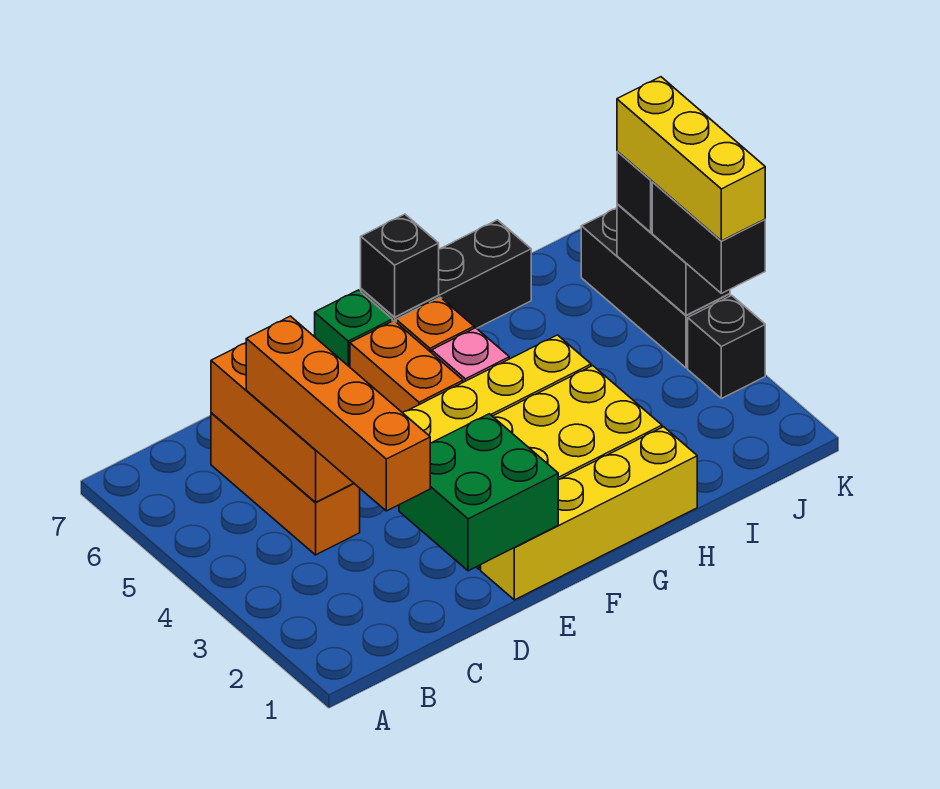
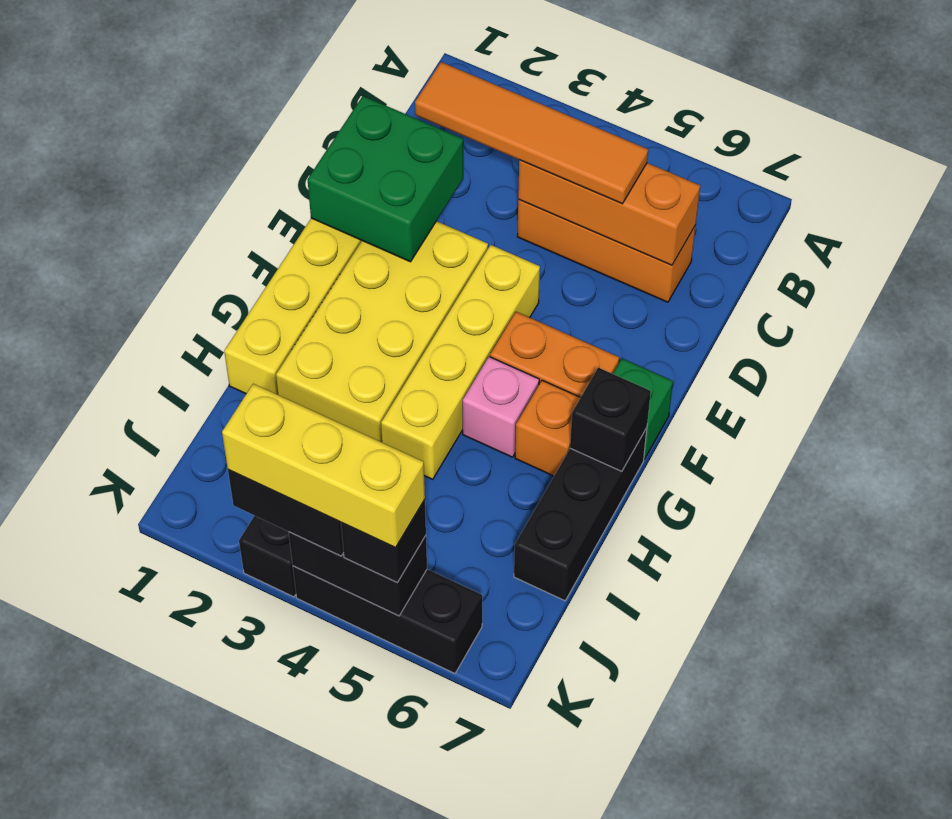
orange 1x4 brick [246,316,430,511] -> orange 1x4 tile [415,62,648,204]

